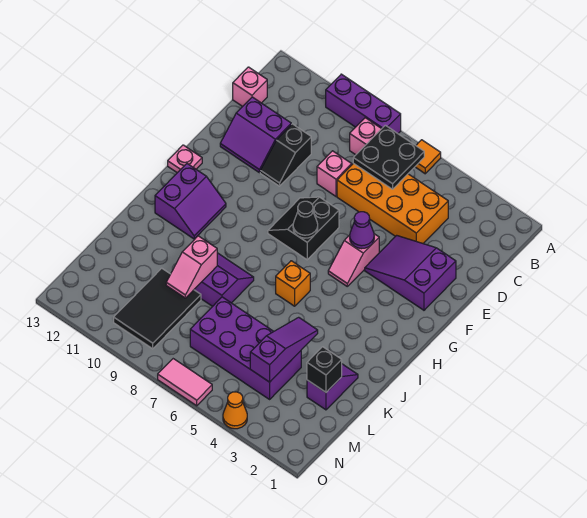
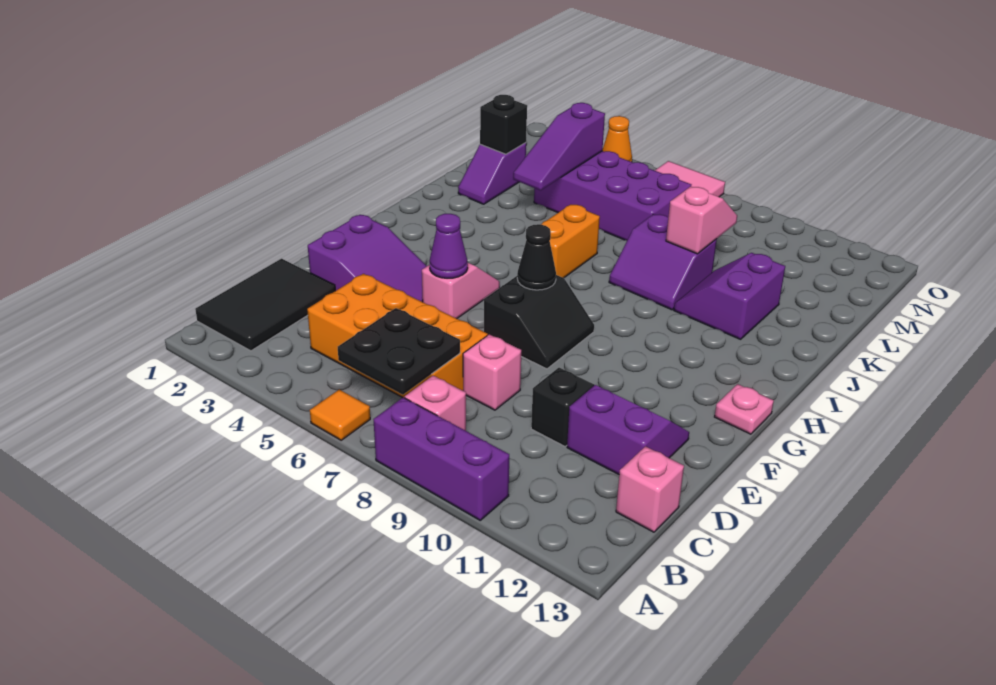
purple 2x2 slope [155,164,226,239] -> purple 2x2 slope moved to [674,253,785,339]
orange 1x1 brick [276,261,310,306] -> orange 1x2 brick [541,204,600,278]
black 2x3 tile [114,268,201,349] -> black 2x3 tile moved to [195,259,335,351]

